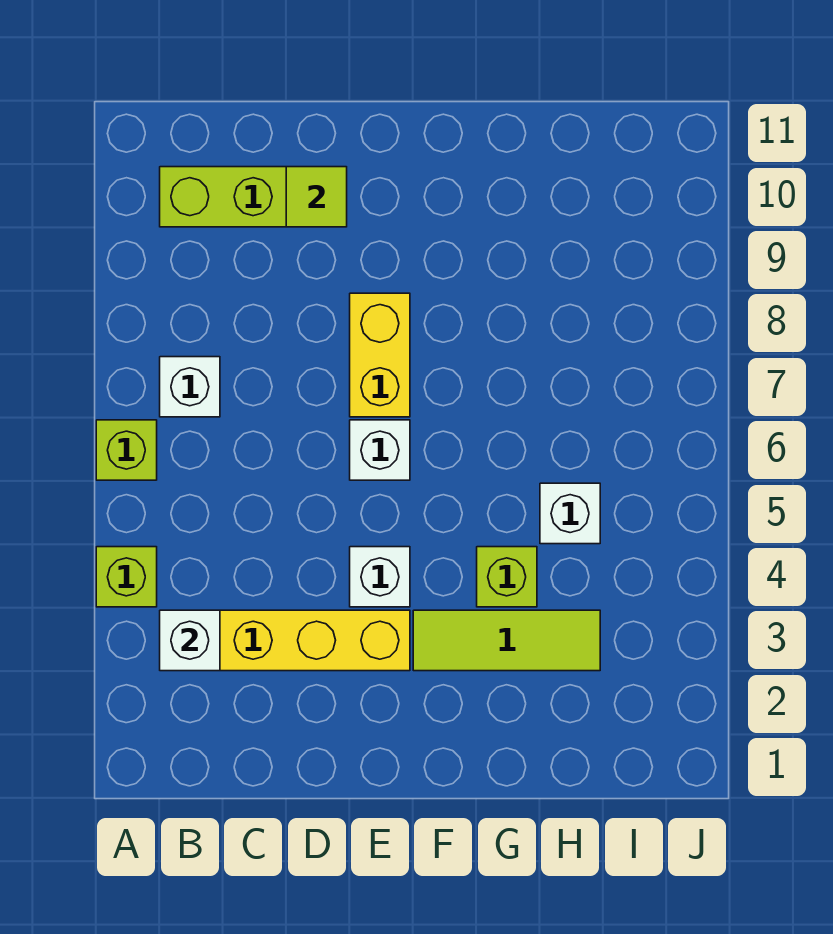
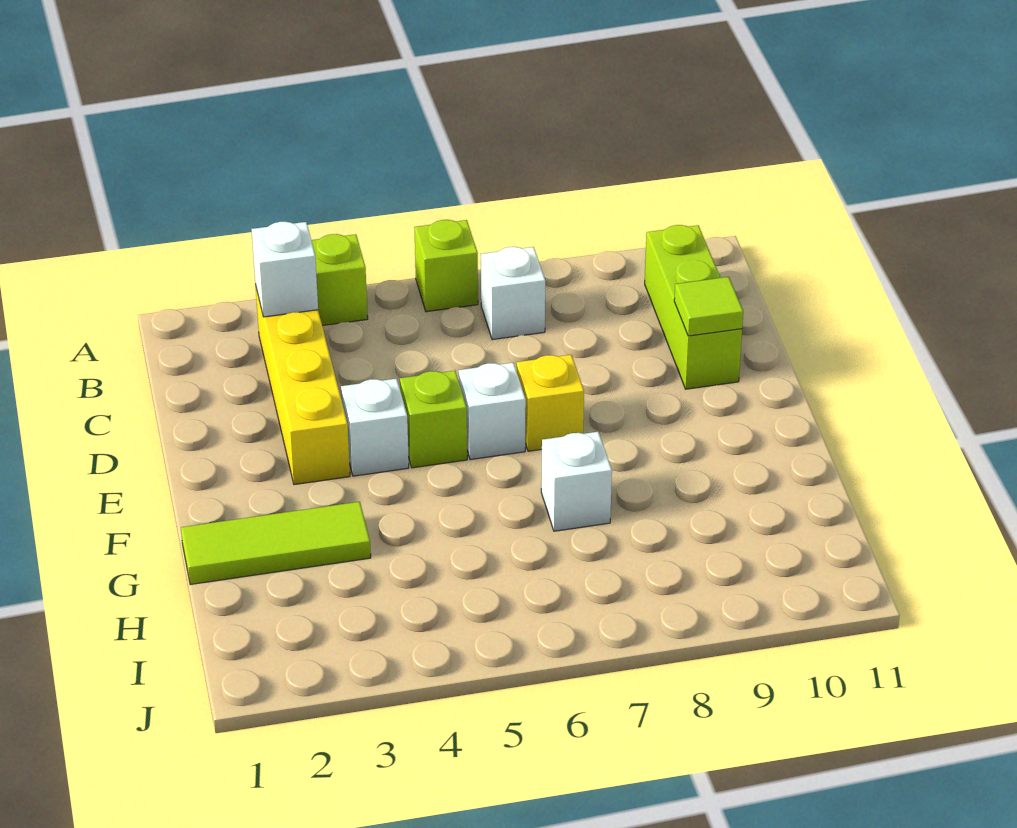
yellow 1x2 brick [350,293,410,417] -> yellow 1x1 brick [516,355,584,451]
lime 1x3 tile [413,610,600,671] -> lime 1x3 tile turned to [181,502,371,585]
lime 1x1 brick [477,547,537,607] -> lime 1x1 brick moved to [400,371,467,468]
white 1x1 brick [540,483,600,544] -> white 1x1 brick moved to [541,432,612,531]

